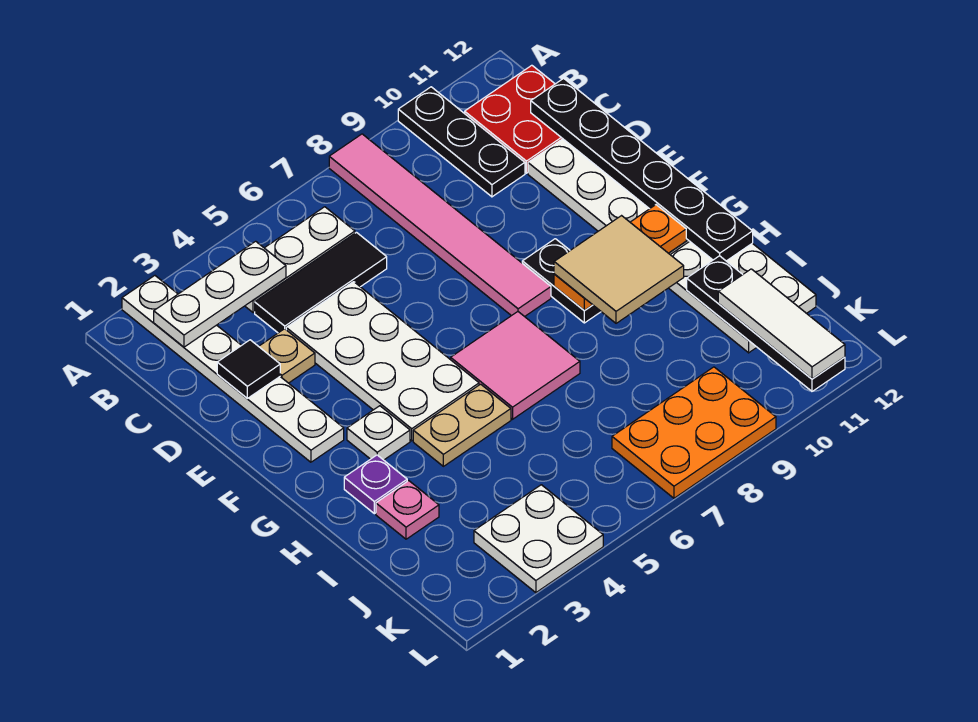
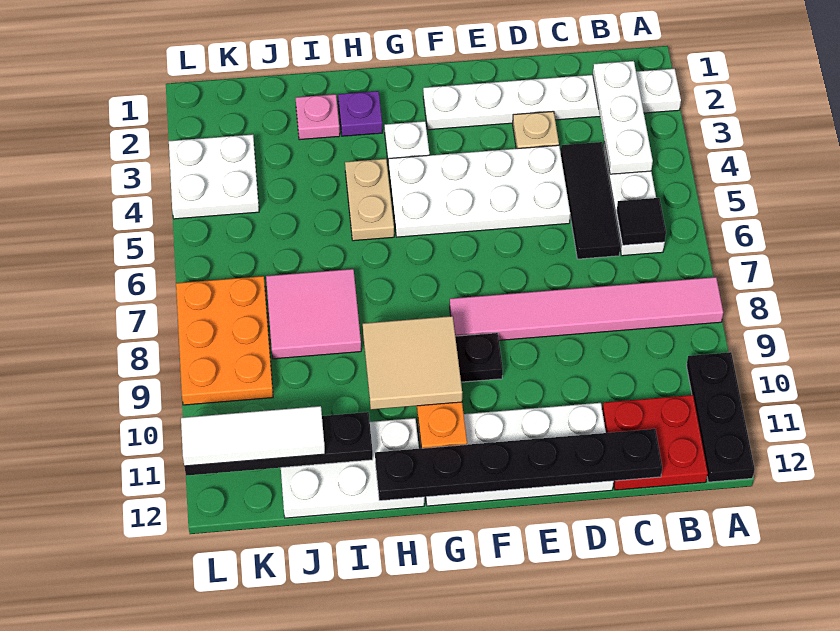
black 1x3 plate [398,87,525,197] -> black 1x3 plate turned to [687,352,755,482]
black 1x1 tile [217,340,280,398] -> black 1x1 tile moved to [617,198,666,245]
pink 2x2 tile [451,312,580,419] -> pink 2x2 tile moved to [266,269,361,359]

